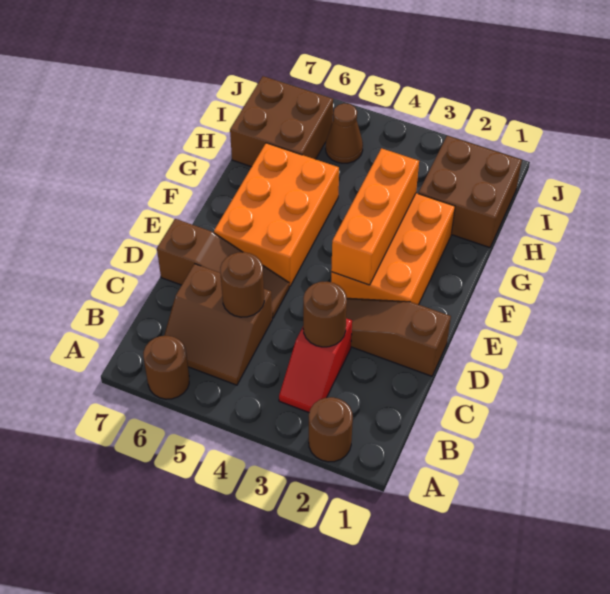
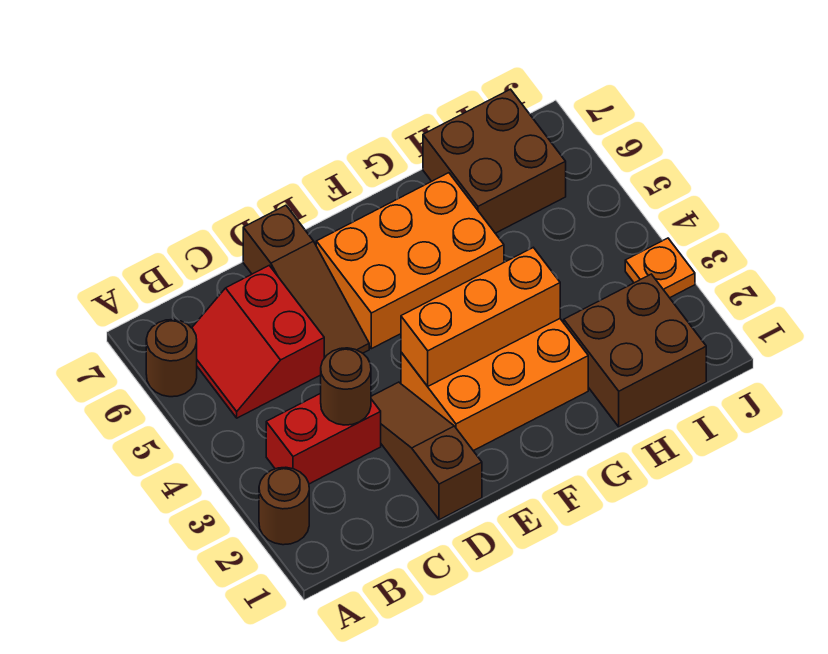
red 1x2 slope [279,318,352,412] -> red 1x2 brick [266,393,381,484]
brown 2x2 slope [164,264,272,385] -> red 2x2 slope [192,266,324,418]
brown 1x1 round brick [220,252,264,317] -> none
brown 1x1 cone [326,103,363,163] -> none
none -> orange 1x1 plate [625,238,695,298]

